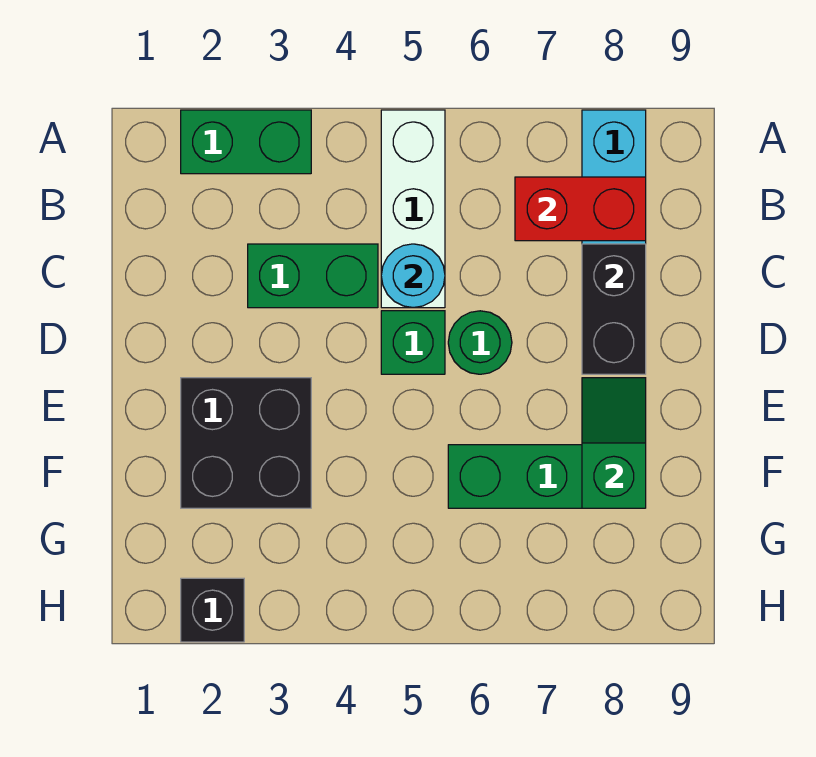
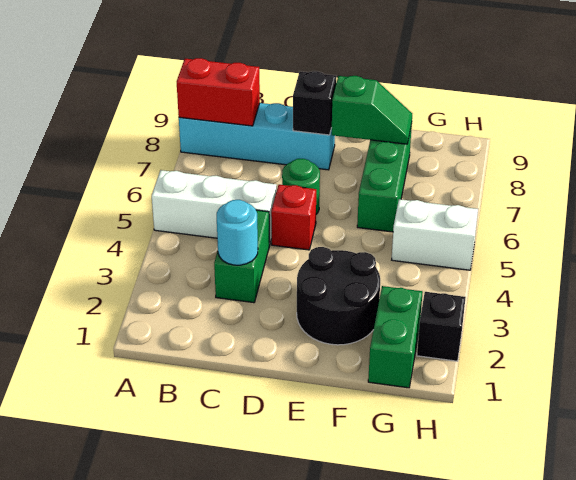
green 1x2 brick [181,110,311,174] -> green 1x2 brick moved to [368,286,423,388]
red 1x2 brick [515,177,646,241] -> red 1x2 brick turned to [177,58,260,126]
cyan 1x1 round brick [381,244,445,308] -> cyan 1x1 round brick moved to [217,200,258,265]
black 1x2 brick [582,244,646,374] -> black 1x1 brick [293,71,336,135]
green 1x1 brick [381,311,445,374] -> red 1x1 brick [271,185,316,250]
black 2x2 brick [181,378,311,508] -> black 2x2 round brick [297,247,380,345]
green 1x2 slope [582,378,646,508] -> green 1x2 slope turned to [332,76,412,144]
none -> white 1x2 brick [392,199,478,270]

